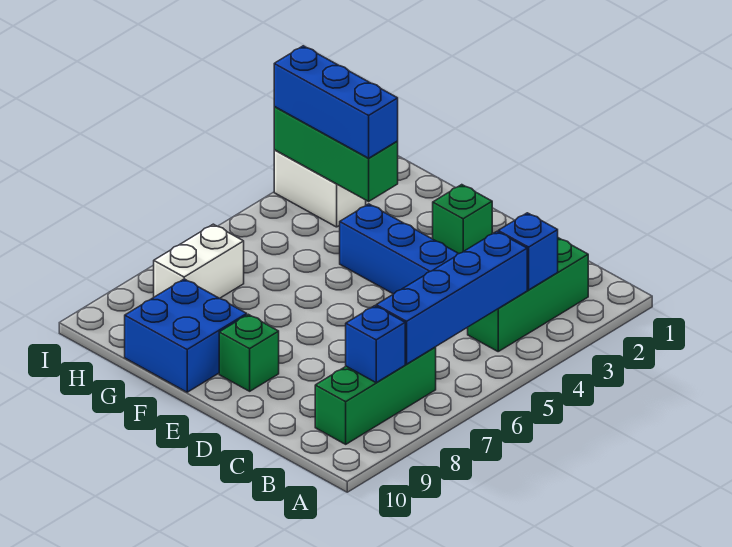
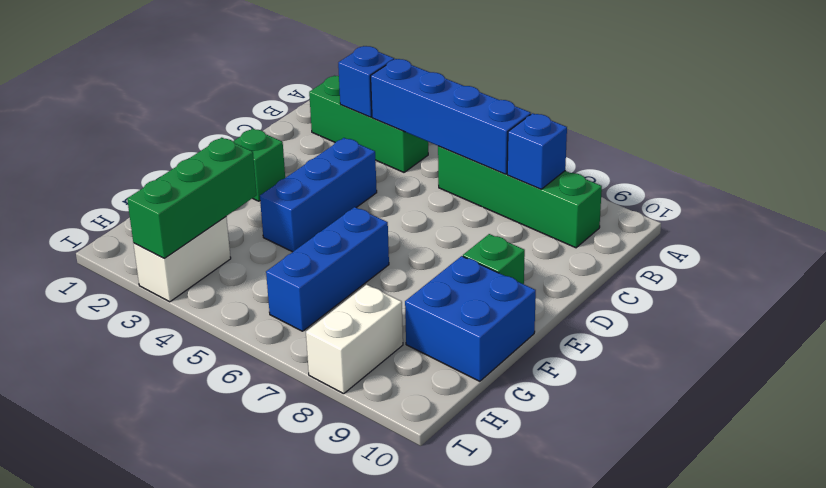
green 1x3 brick [315,347,436,444] -> green 1x4 brick [438,146,602,248]
blue 1x3 brick [274,46,398,158] -> blue 1x3 brick moved to [266,207,389,331]
white 1x2 brick [154,224,244,298] -> white 1x2 brick turned to [306,285,403,394]

